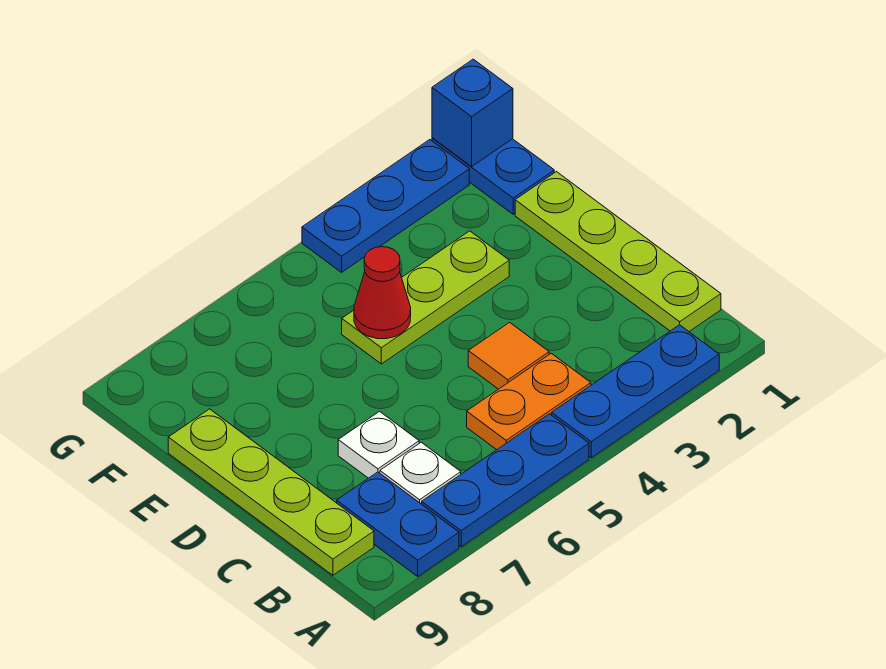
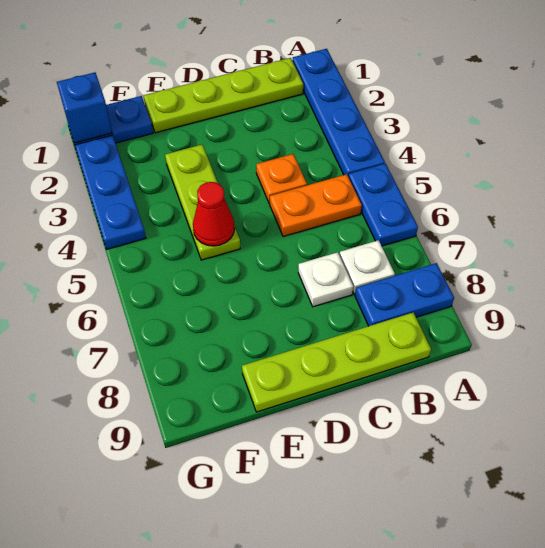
blue 1x3 plate [552,325,719,458] -> blue 1x4 plate [292,49,385,176]
blue 1x3 plate [422,414,589,547] -> blue 1x2 plate [348,163,418,246]
orange 1x2 plate [467,353,591,450] -> orange 1x2 plate turned to [270,174,362,237]
orange 1x1 tile [468,322,549,389] -> orange 1x1 plate [256,154,307,204]

